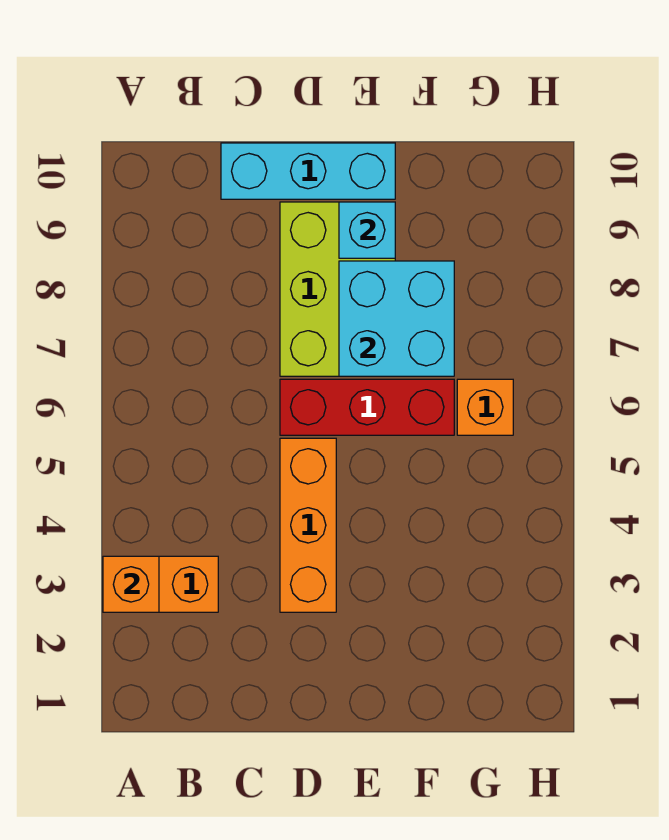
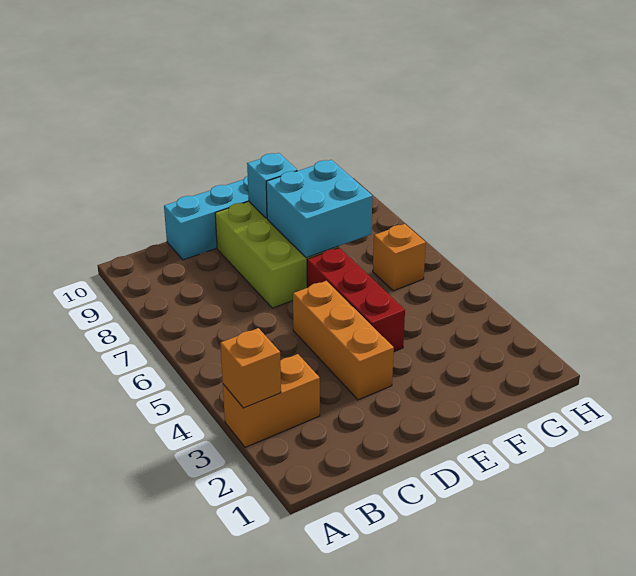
red 1x3 brick [280,379,454,435] -> red 1x3 brick turned to [307,248,405,351]

